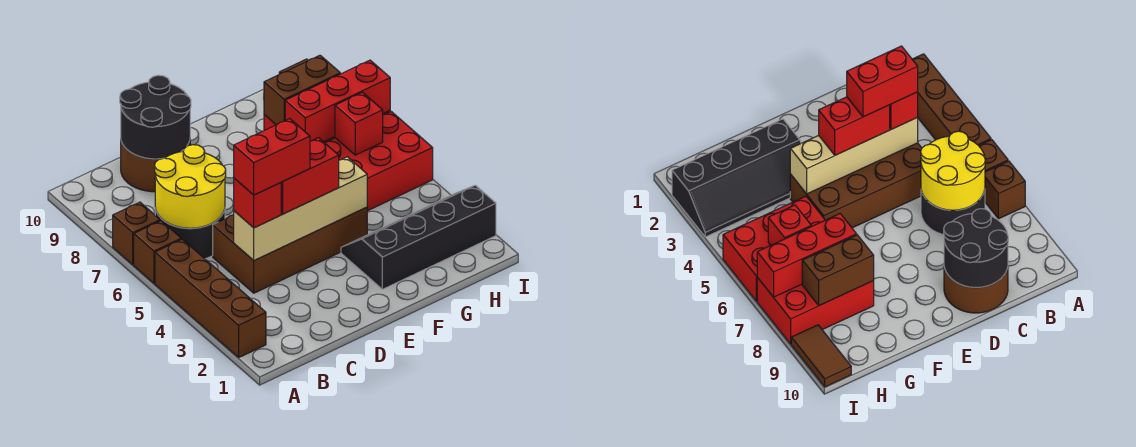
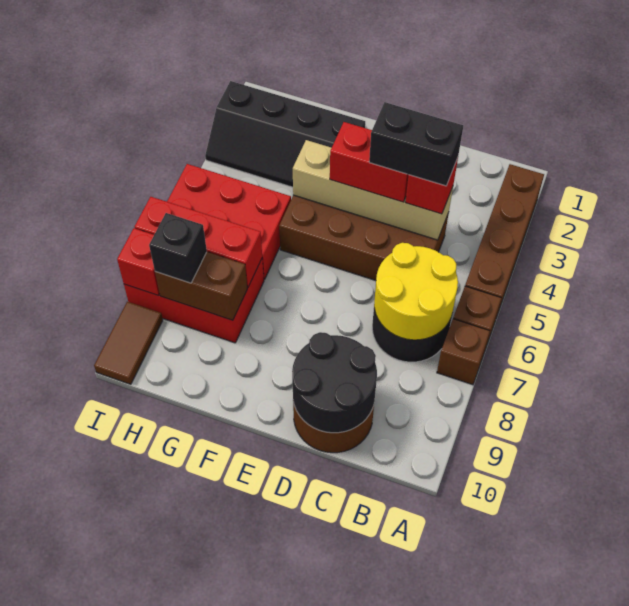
red 1x2 brick [234,119,310,195] -> black 1x2 brick [369,102,463,186]
red 1x1 brick [335,92,383,155] -> red 1x1 brick moved to [117,228,160,295]
none -> black 1x1 brick [149,213,207,283]

